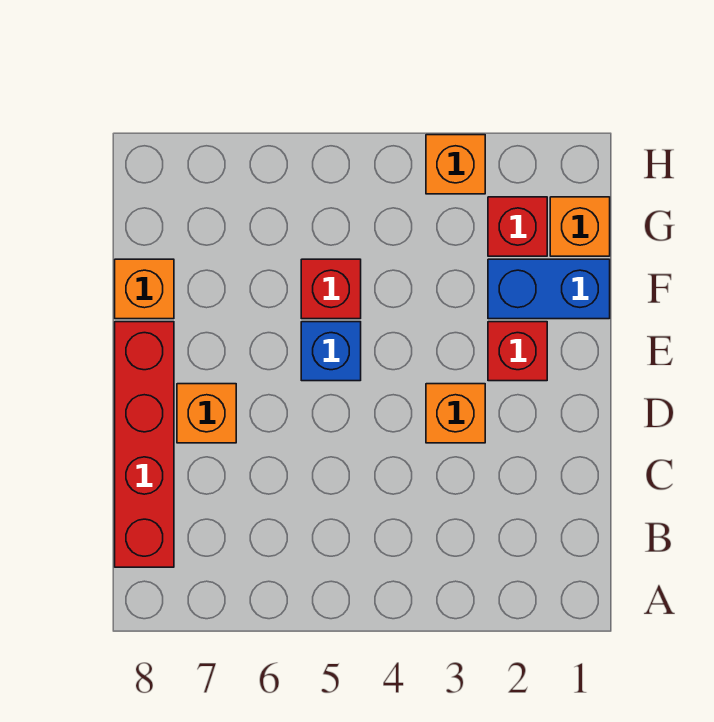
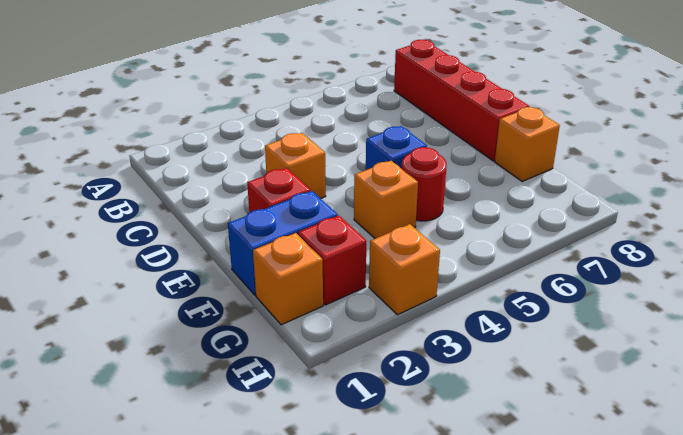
orange 1x1 brick [177,384,236,443] -> orange 1x1 brick moved to [354,161,418,239]
red 1x1 brick [301,259,361,319] -> red 1x1 round brick [402,147,447,221]

